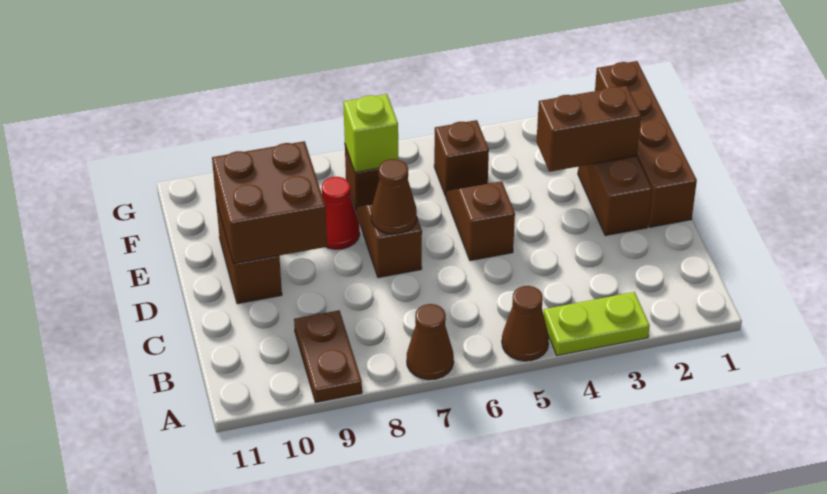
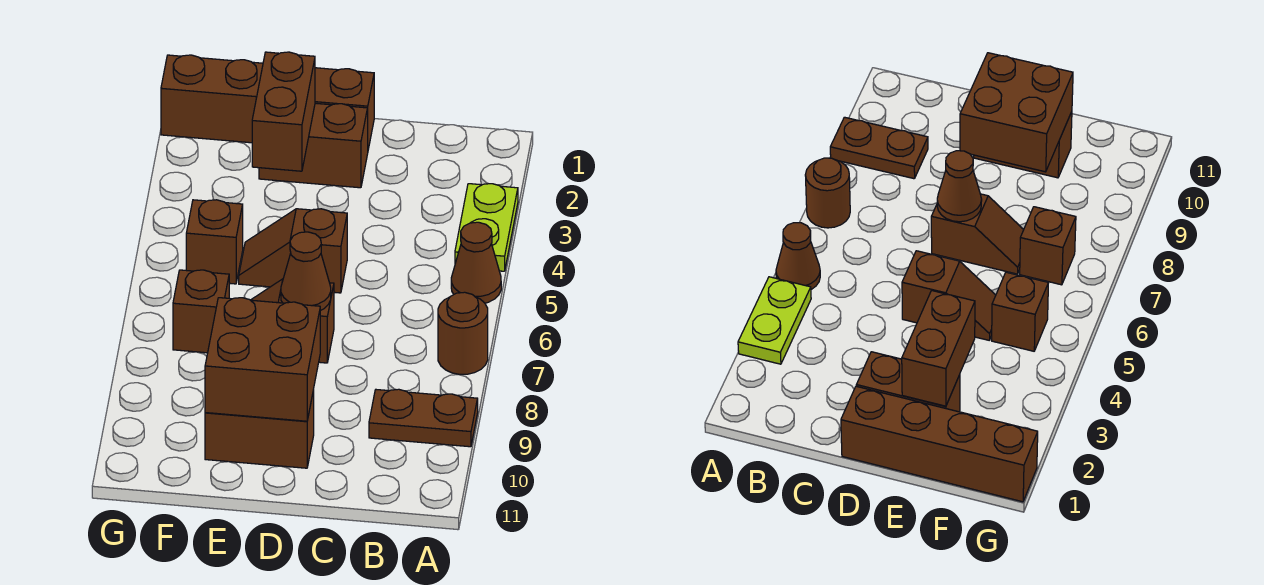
brown 1x1 cone [407,304,454,380] -> brown 1x1 round brick [438,292,488,374]
red 1x1 cone [322,177,360,249] -> none
lime 1x1 brick [343,94,398,172] -> none

